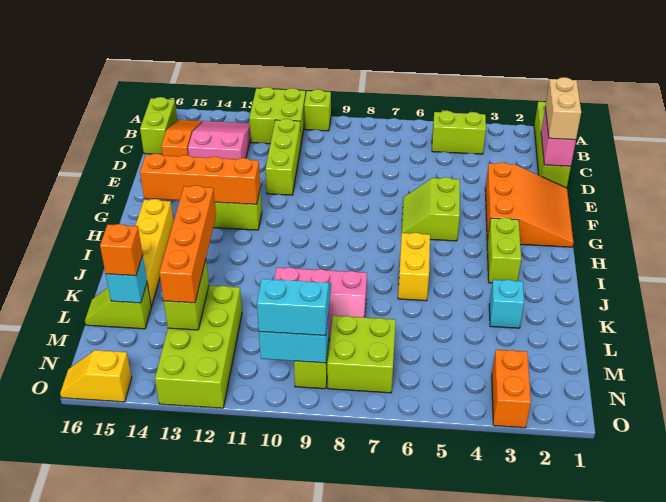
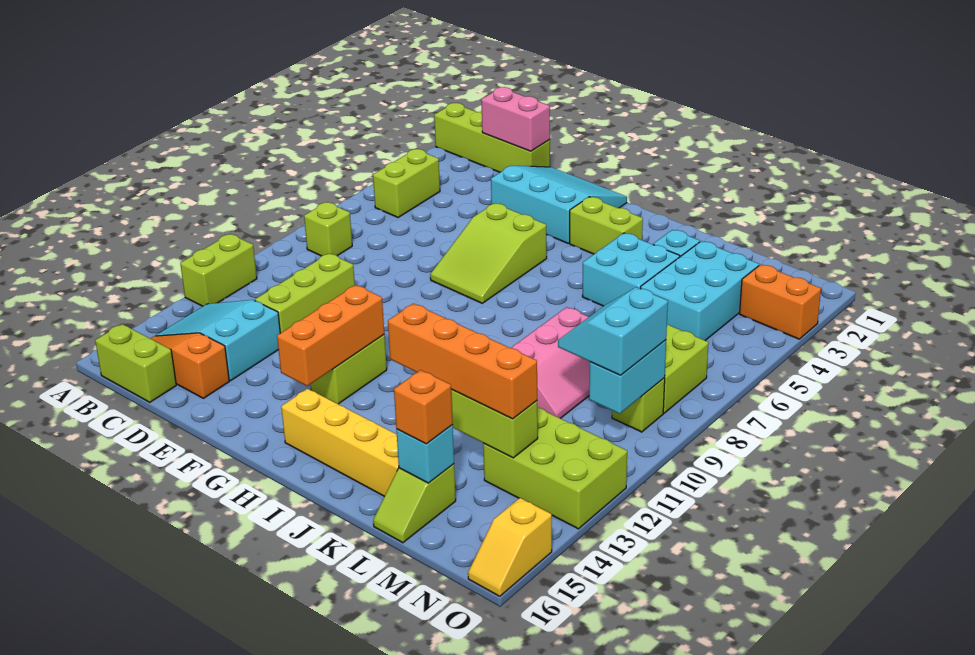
lime 1x1 brick [304,89,331,131] -> lime 1x1 brick moved to [304,202,352,256]
lime 2x2 brick [249,87,306,144] -> lime 1x2 brick [180,234,257,306]
pink 2x3 slope [188,121,251,159] -> cyan 2x3 slope [156,300,280,381]
tan 1x2 brick [545,77,581,140] -> none
lime 1x3 brick [266,119,301,195] -> lime 1x3 brick turned to [255,253,355,333]
orange 3x3 slope [485,162,573,247] -> cyan 3x3 slope [491,166,627,243]
lime 2x2 slope [401,177,460,241] -> lime 2x3 slope [430,203,547,303]
orange 1x4 brick [140,154,260,204] -> orange 1x3 brick [277,285,384,386]
yellow 1x2 brick [398,233,430,301] -> none
none -> cyan 2x2 brick [582,233,680,306]
none -> cyan 2x3 brick [641,241,759,340]
lime 2x4 brick [155,286,242,408] -> lime 2x3 brick [483,408,627,529]

